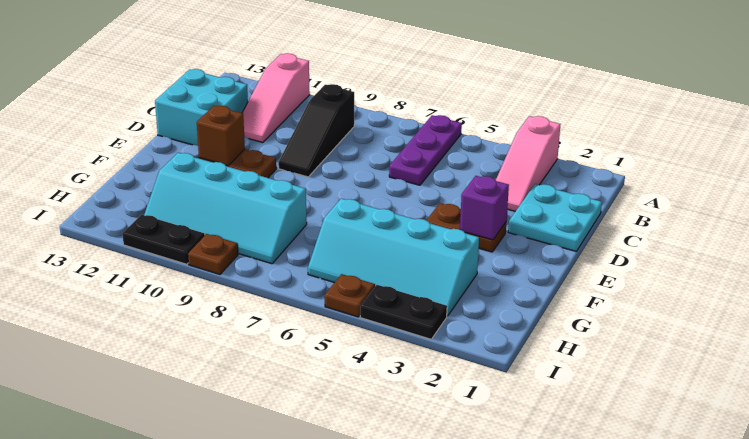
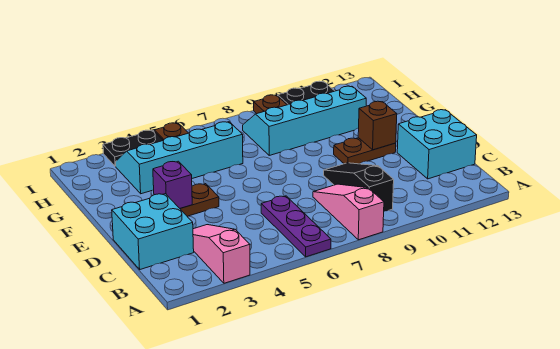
pink 1x3 slope [242,53,310,143] -> pink 1x3 slope moved to [313,184,384,240]
cyan 2x2 plate [508,184,602,251] -> cyan 2x2 brick [112,194,194,269]

